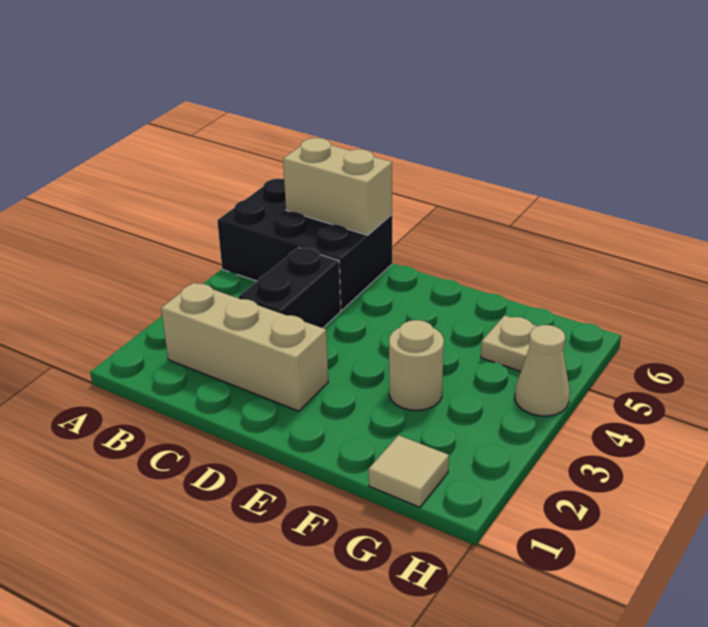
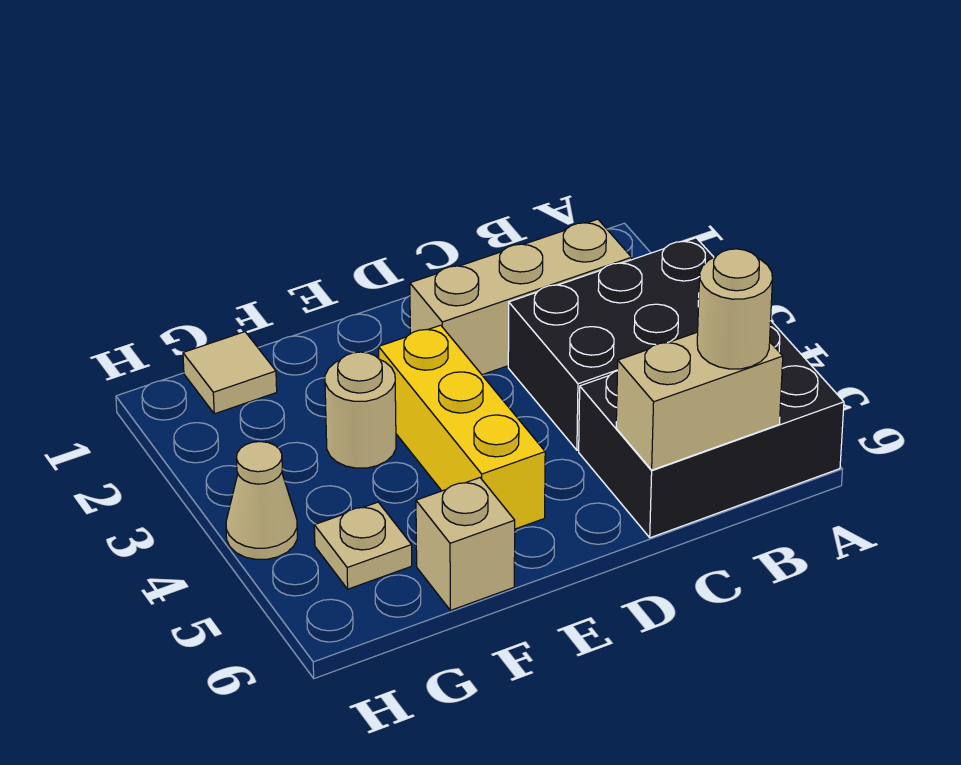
none -> tan 1x1 round brick [697,249,772,369]
black 1x2 brick [238,248,341,328] -> black 2x3 brick [508,238,714,450]
none -> yellow 1x3 brick [379,325,545,529]
none -> tan 1x1 brick [416,478,515,610]

